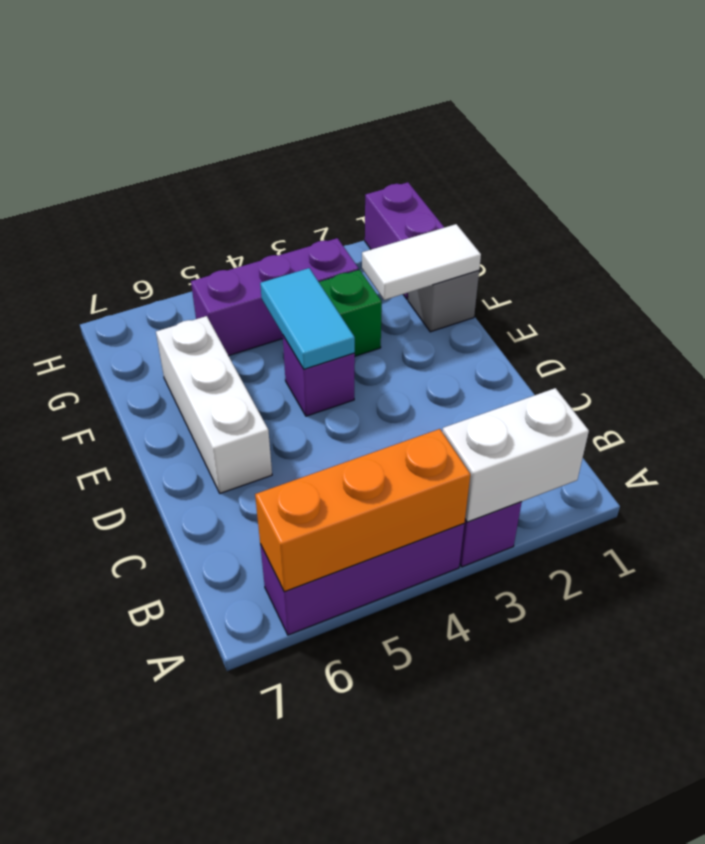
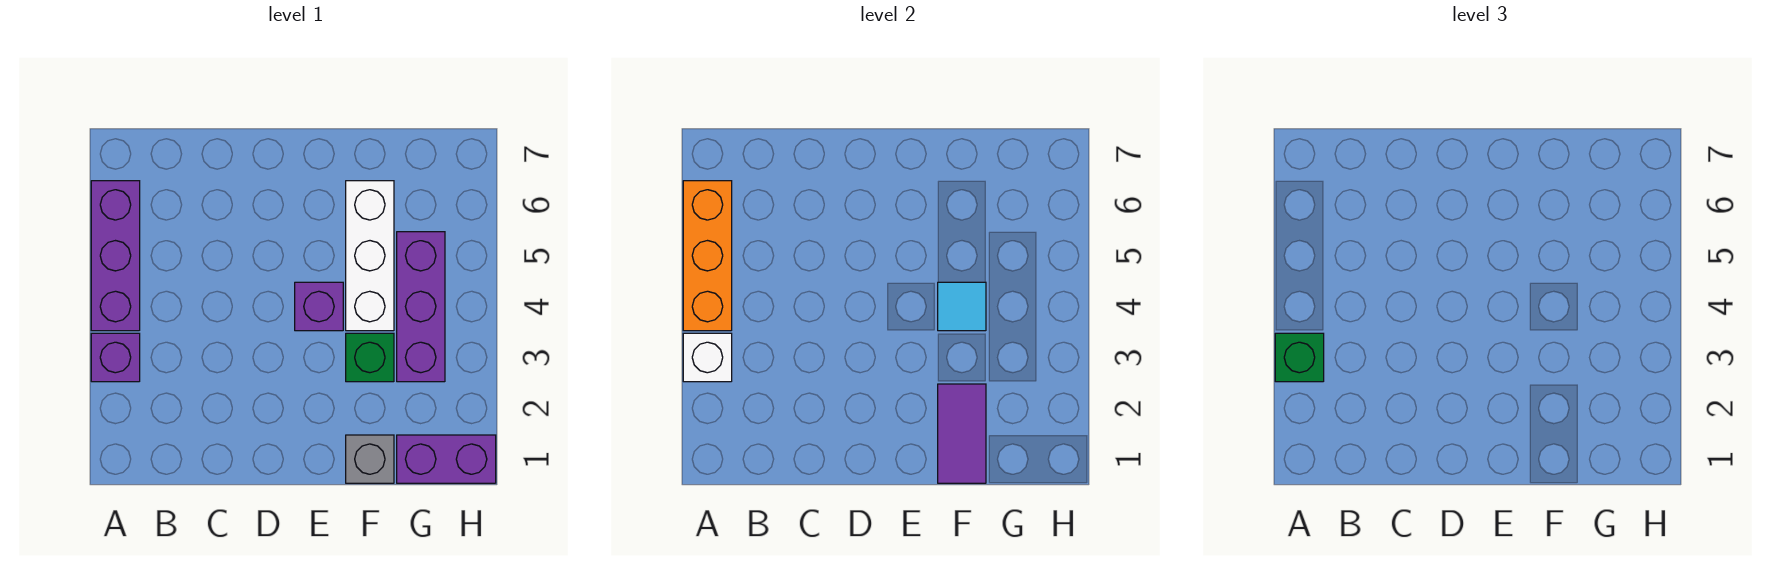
white 1x2 brick [442,388,589,522] -> white 1x1 brick [683,333,732,382]
none -> green 1x1 brick [1275,333,1324,382]
white 1x3 brick [156,316,272,493] -> white 1x3 brick turned to [346,181,394,331]
cyan 1x2 tile [260,268,355,369] -> cyan 1x1 tile [938,282,986,331]
white 1x2 tile [362,224,481,300] -> purple 1x2 tile [938,384,986,483]

